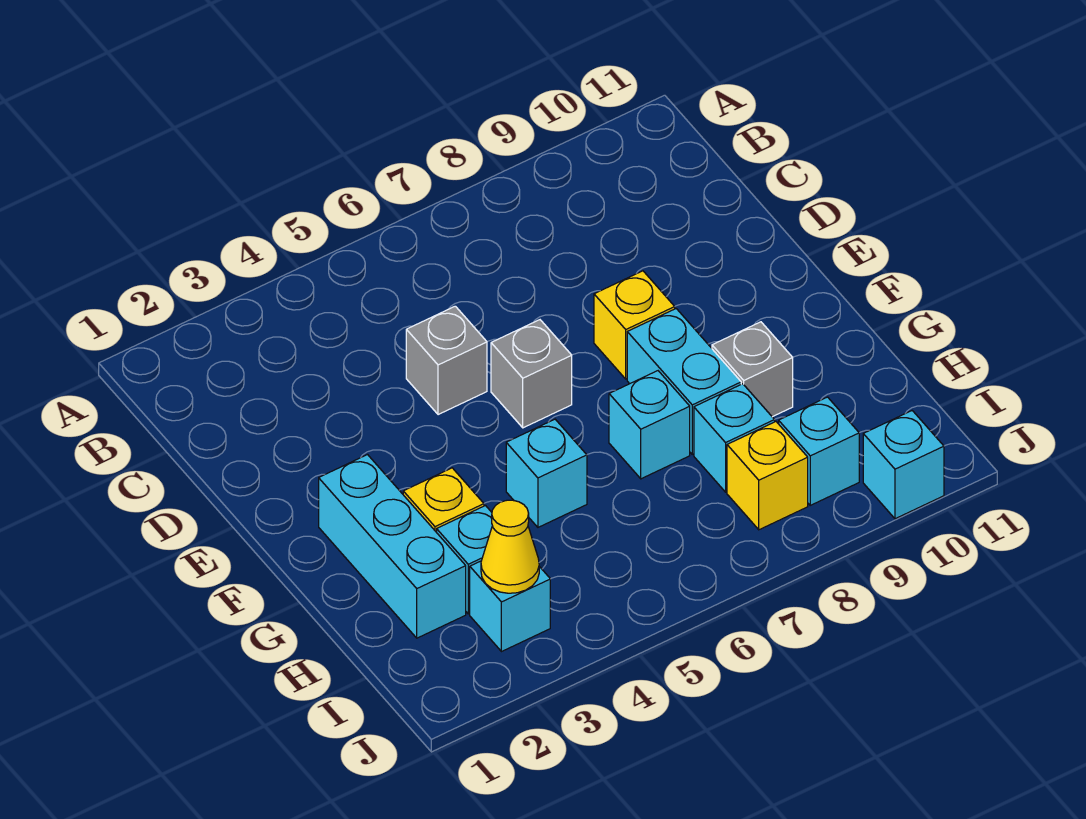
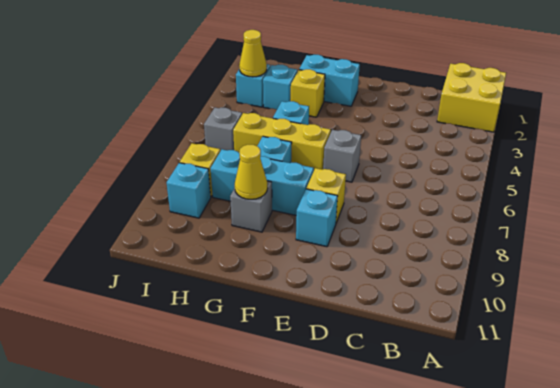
none -> yellow 2x2 brick [437,63,506,132]
grey 1x1 brick [406,306,487,415] -> grey 1x1 brick moved to [204,108,242,151]
cyan 1x3 brick [319,455,466,638] -> cyan 1x2 brick [299,55,360,106]
none -> yellow 1x3 brick [233,113,331,170]
none -> yellow 1x1 cone [235,145,268,199]
cyan 1x1 brick [863,411,944,519] -> cyan 1x1 brick moved to [296,189,338,247]

